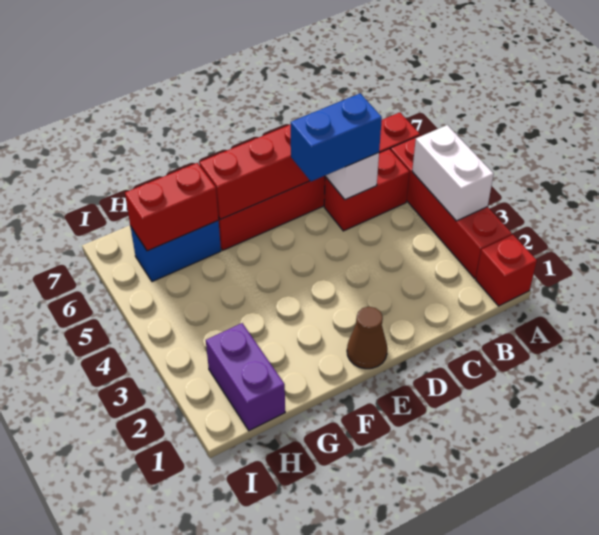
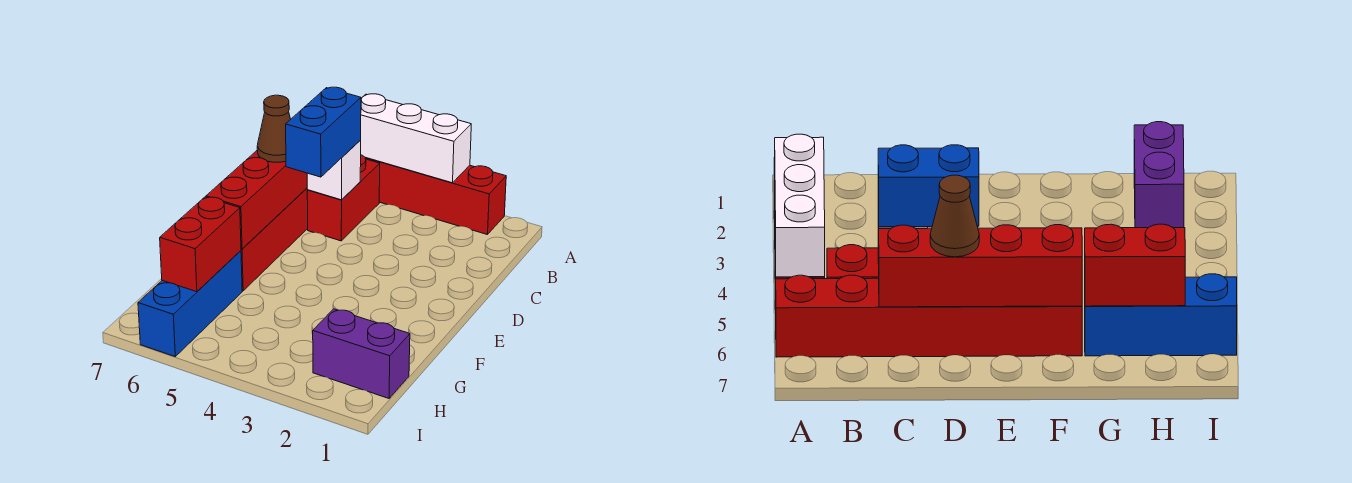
red 1x1 brick [476,235,537,306] -> none
white 1x2 brick [412,125,494,221] -> white 1x3 brick [361,94,471,183]
brown 1x1 cone [347,307,387,369] -> brown 1x1 cone moved to [257,95,291,162]
blue 1x2 brick [130,221,221,282] -> blue 1x3 brick [138,251,242,356]

